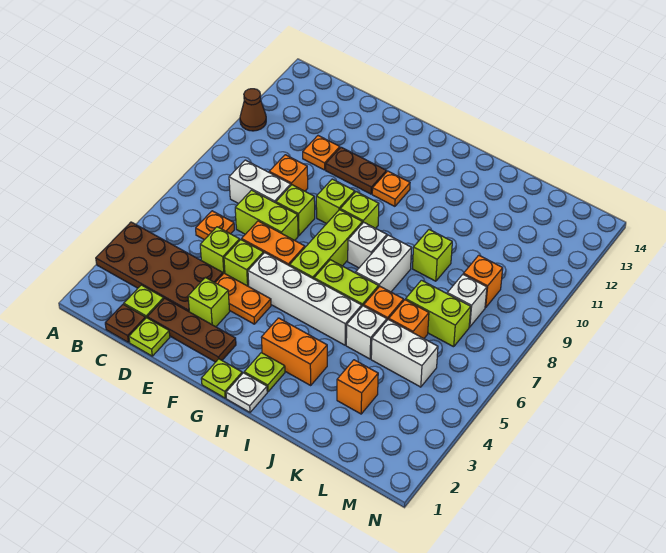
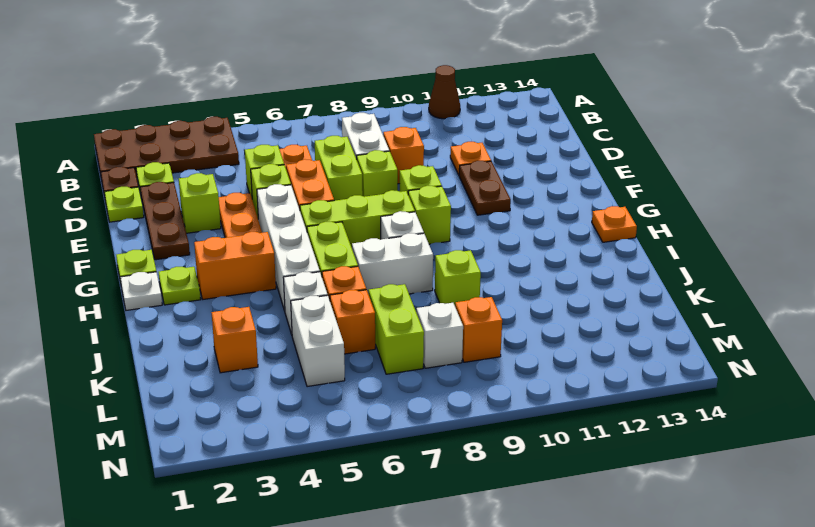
brown 2x4 plate [96,222,223,312] -> brown 2x4 plate turned to [94,117,239,178]
orange 1x1 plate [372,171,410,206] -> orange 1x1 plate moved to [592,206,637,242]
orange 1x2 brick [261,318,327,385] -> orange 1x2 brick turned to [194,232,276,299]

